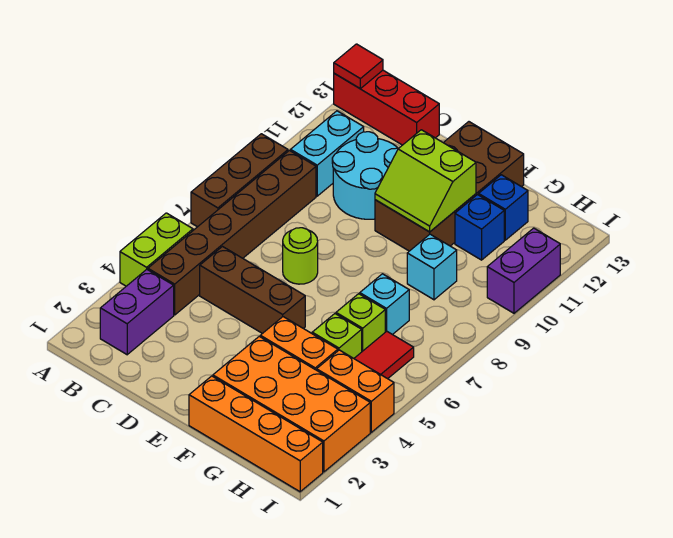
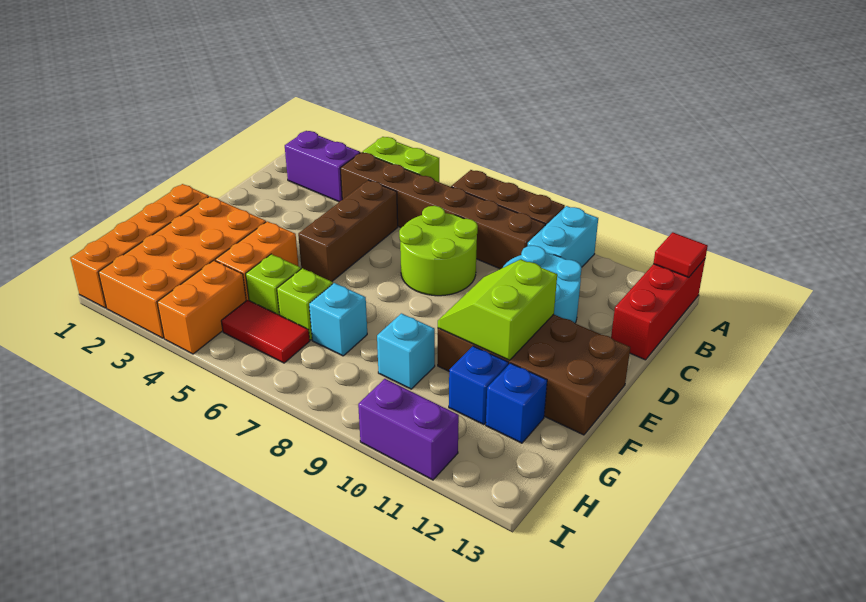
cyan 1x2 brick [291,111,364,196] -> cyan 1x2 brick turned to [528,206,598,267]
lime 1x1 round brick [283,228,318,284] -> lime 2x2 round brick [399,206,478,296]

